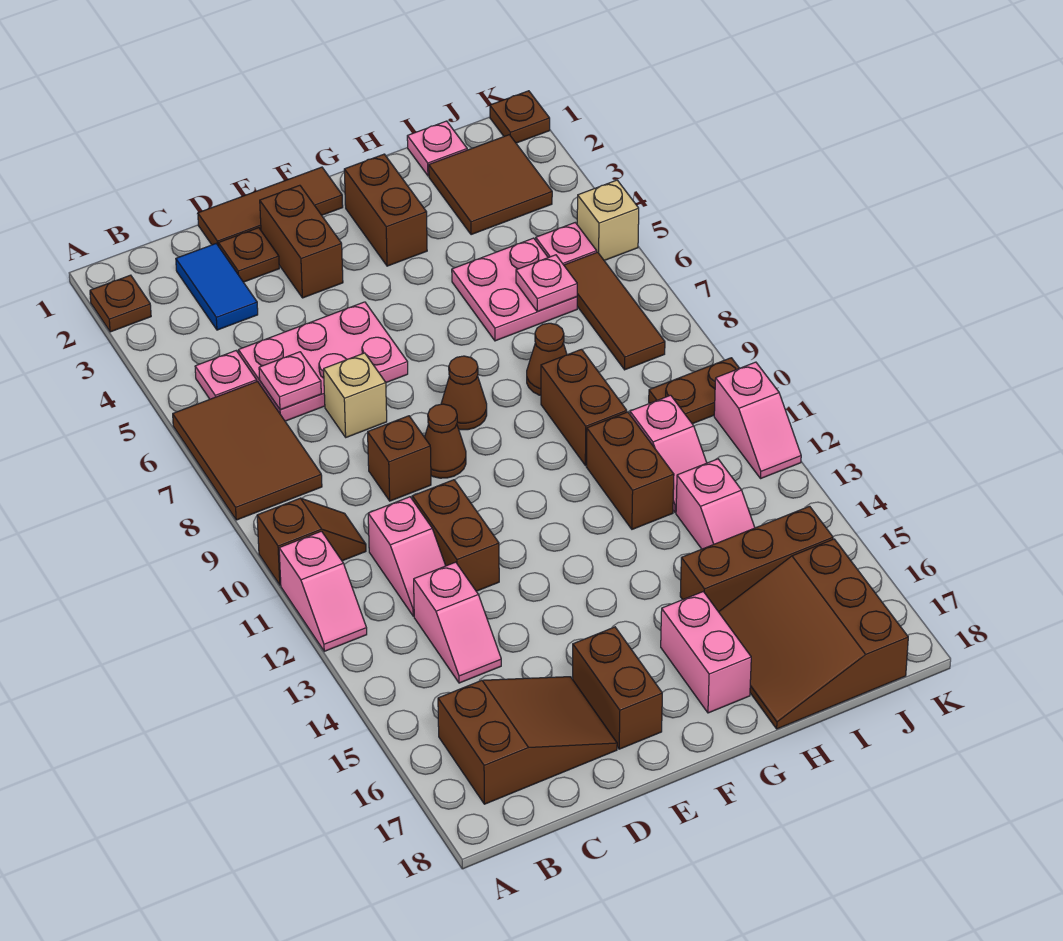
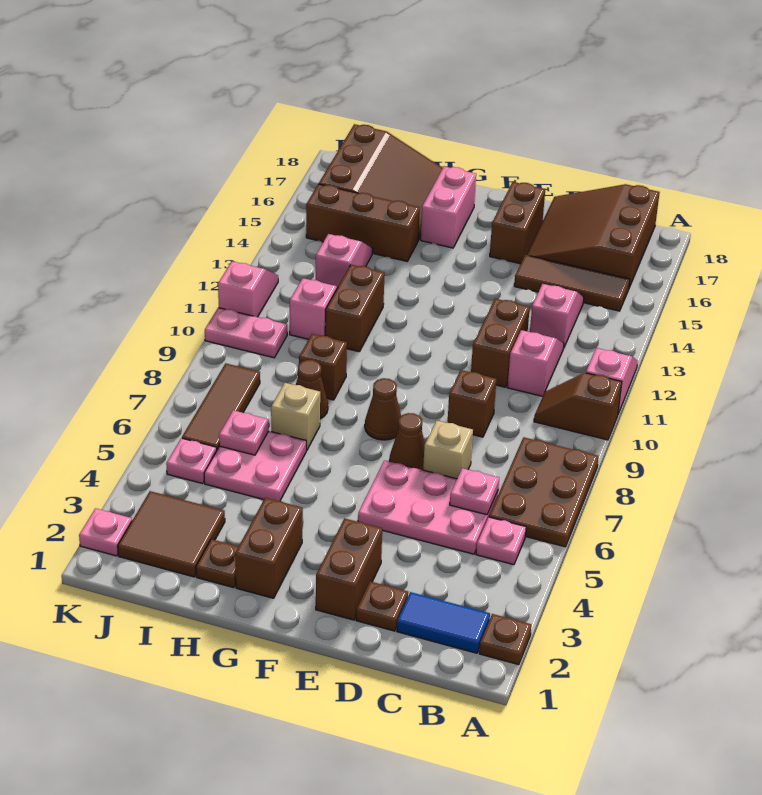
brown 2x3 tile [173,381,322,520] -> brown 2x3 plate [489,437,599,547]
brown 2x3 slope [438,677,617,804] -> brown 3x3 slope [527,184,660,287]
blue 1x2 tile [176,244,258,330] -> blue 1x2 tile turned to [397,592,490,653]
brown 1x3 tile [198,167,343,246] -> brown 1x3 tile moved to [514,255,630,311]
brown 1x1 cone [425,404,466,478] -> brown 1x1 cone moved to [390,413,425,470]
brown 1x2 brick [541,349,627,466] -> brown 1x1 brick [299,334,347,400]
pink 1x1 plate [407,121,467,176] -> pink 1x1 plate moved to [79,508,132,556]
brown 1x2 plate [649,358,739,424] -> pink 1x2 plate [205,308,287,358]
brown 1x1 plate [490,91,550,143] -> brown 1x1 plate moved to [196,539,239,588]
tan 1x1 brick [577,180,639,261] -> tan 1x1 brick moved to [271,383,320,450]

